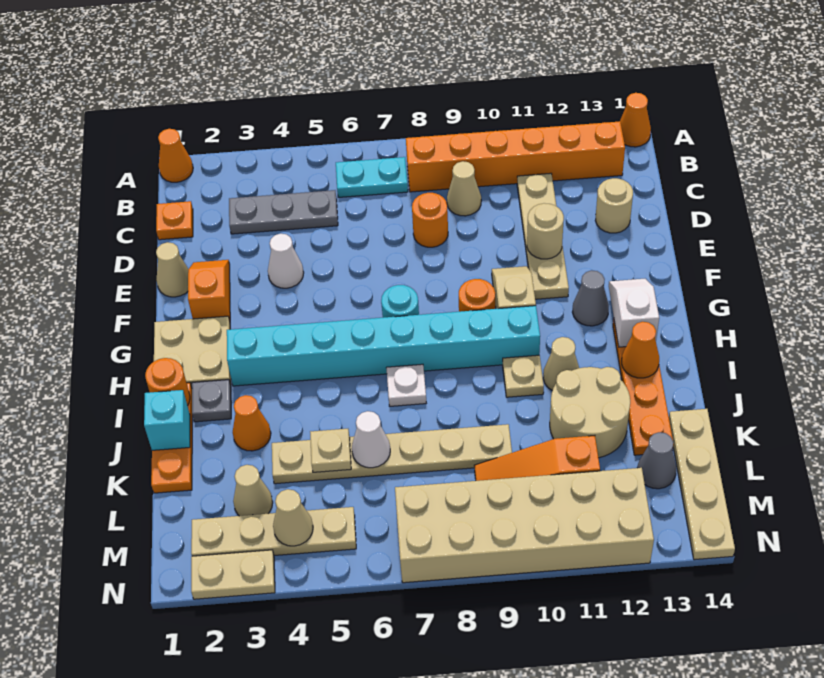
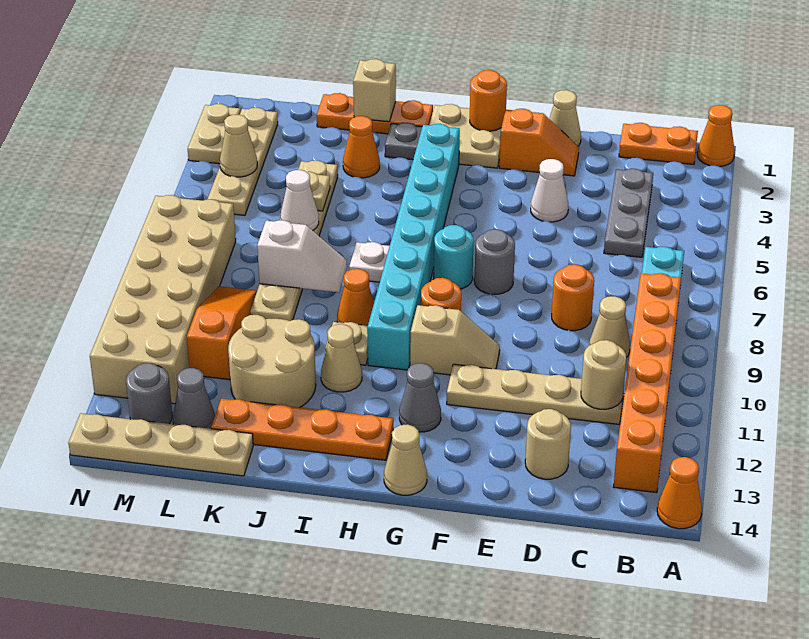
orange 1x1 plate [156,201,193,240] -> orange 1x2 plate [619,123,698,164]
tan 1x1 round brick [527,203,564,259] -> tan 1x1 round brick moved to [581,340,626,409]
none -> grey 1x1 round brick [474,229,515,294]
white 1x2 slope [609,279,659,347] -> white 1x2 slope moved to [257,220,347,292]
orange 1x1 round brick [145,358,190,406] -> orange 1x1 round brick moved to [470,70,507,131]
orange 1x1 cone [622,322,659,378] -> orange 1x1 cone moved to [337,269,374,326]
cyan 1x1 brick [144,390,190,450] -> tan 1x1 brick [353,59,396,122]
tan 1x1 cone [233,465,273,516] -> tan 1x1 cone moved to [384,424,427,495]
none -> grey 1x1 round brick [126,363,172,424]

